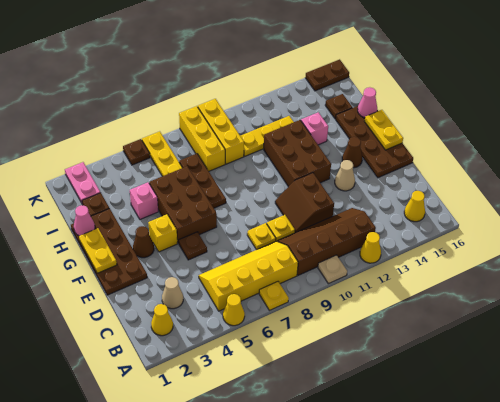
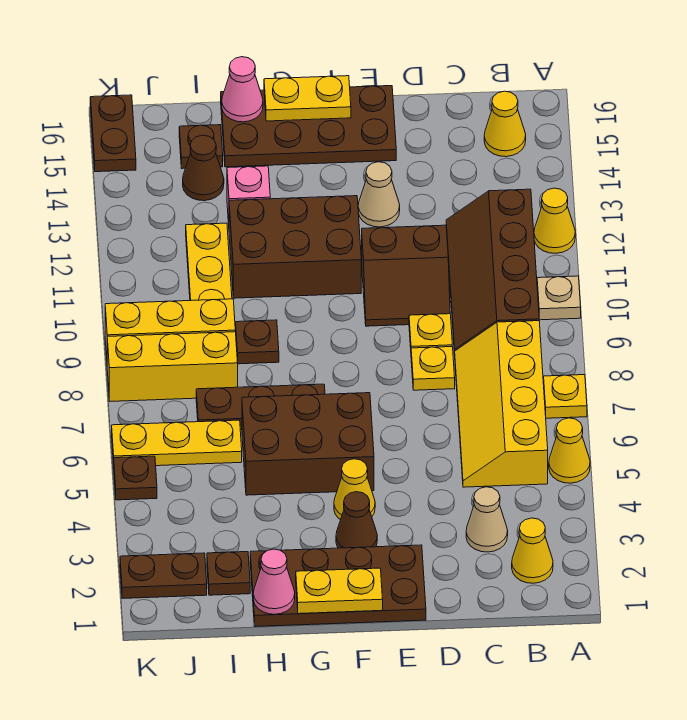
brown 1x1 plate [179,232,207,260] -> brown 1x1 plate moved to [235,320,279,364]
yellow 1x1 brick [148,214,177,252] -> yellow 1x1 cone [334,459,375,520]
brown 1x1 cone [342,137,362,168] -> brown 1x1 cone moved to [183,135,224,201]
pink 1x1 brick [129,182,158,219] -> none
pink 1x2 plate [65,162,100,203] -> brown 1x2 plate [120,553,207,598]

